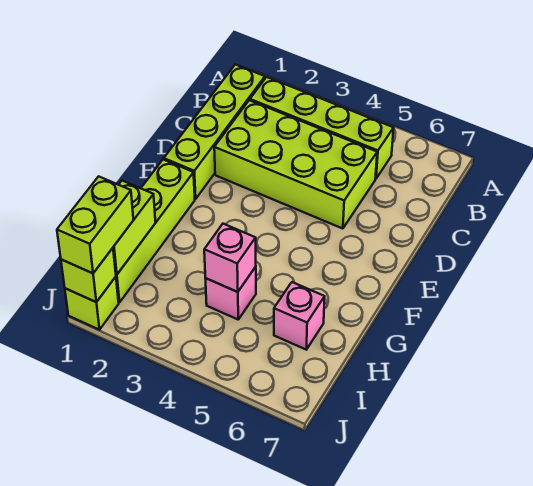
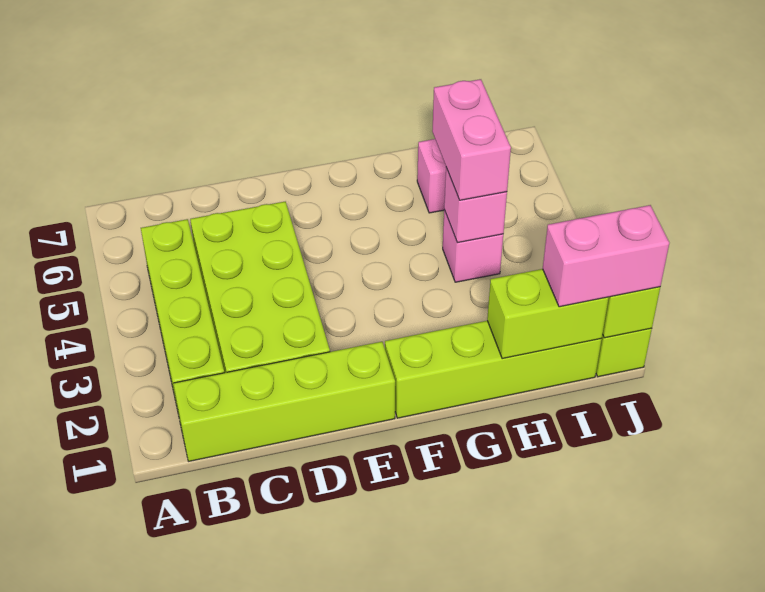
none -> pink 1x2 brick [432,79,511,200]
lime 1x2 brick [57,176,133,273] -> pink 1x2 brick [543,205,669,307]

